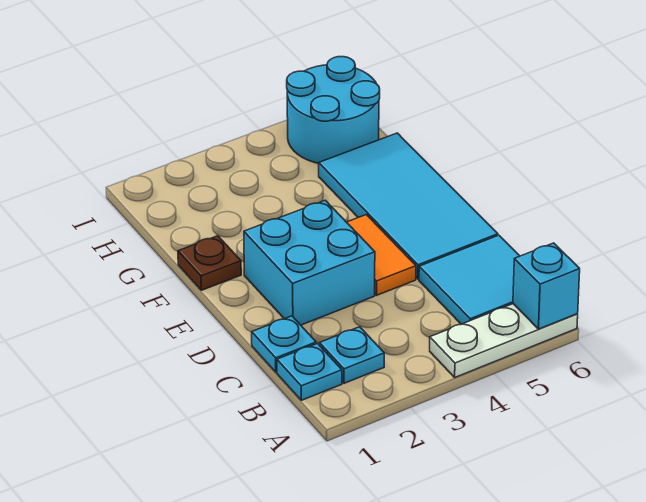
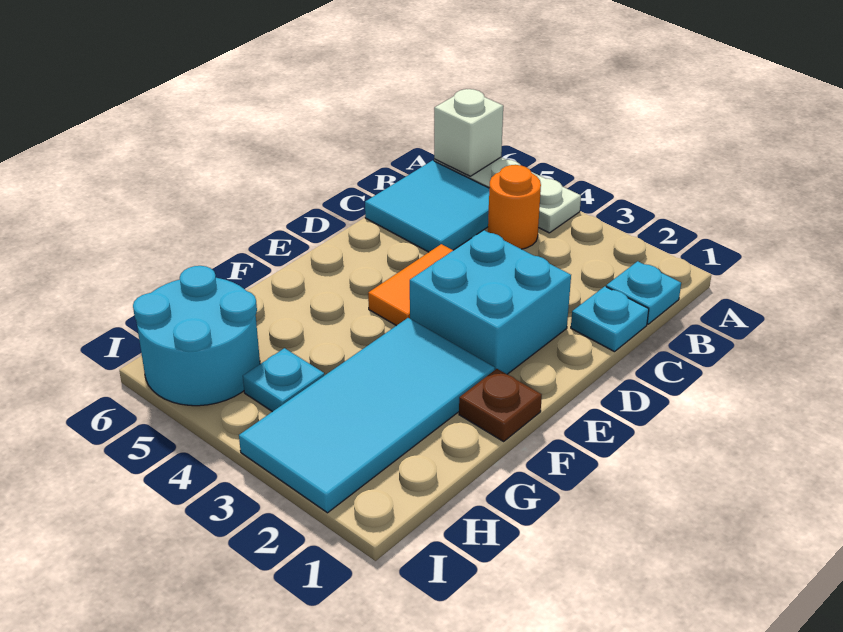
cyan 1x1 brick [513,243,580,329] -> white 1x1 brick [434,89,503,176]
cyan 1x1 plate [320,327,384,383] -> cyan 1x1 plate moved to [243,348,324,412]
none -> orange 1x1 round brick [488,165,541,249]
cyan 2x4 tile [319,133,498,279] -> cyan 2x4 tile moved to [239,318,495,513]

